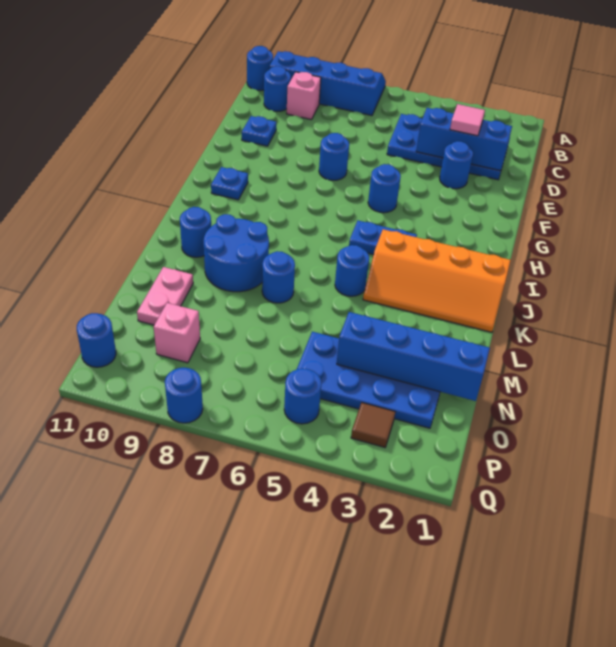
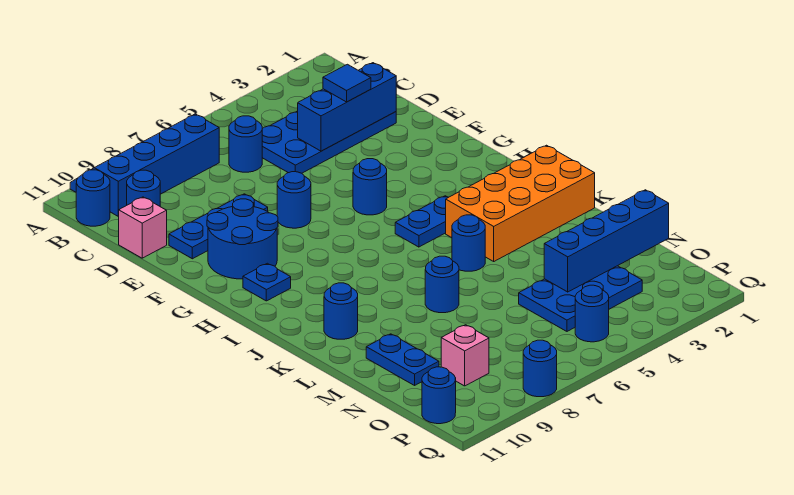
pink 1x1 brick [287,72,321,120] -> pink 1x1 brick moved to [118,197,167,258]
pink 1x1 tile [450,104,485,136] -> blue 1x1 tile [323,64,371,102]
blue 1x1 round brick [440,141,473,189] -> blue 1x1 round brick moved to [229,116,262,172]
blue 1x1 plate [242,116,276,146] -> blue 1x3 plate [169,194,268,259]
orange 2x4 slope [363,229,511,332] -> orange 2x4 brick [446,145,595,261]
blue 2x2 round brick [204,214,269,292] -> blue 2x2 round brick moved to [207,199,278,279]
pink 1x2 plate [137,267,193,325] -> blue 1x2 plate [366,334,439,385]
blue 2x4 plate [297,332,440,428] -> blue 2x3 plate [519,266,642,331]
brown 1x1 tile [351,403,395,447] -> none

